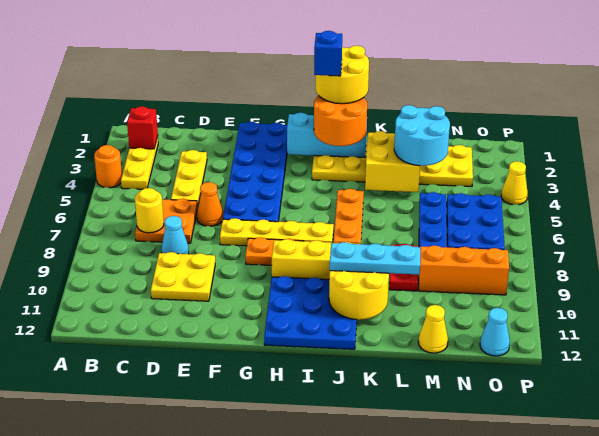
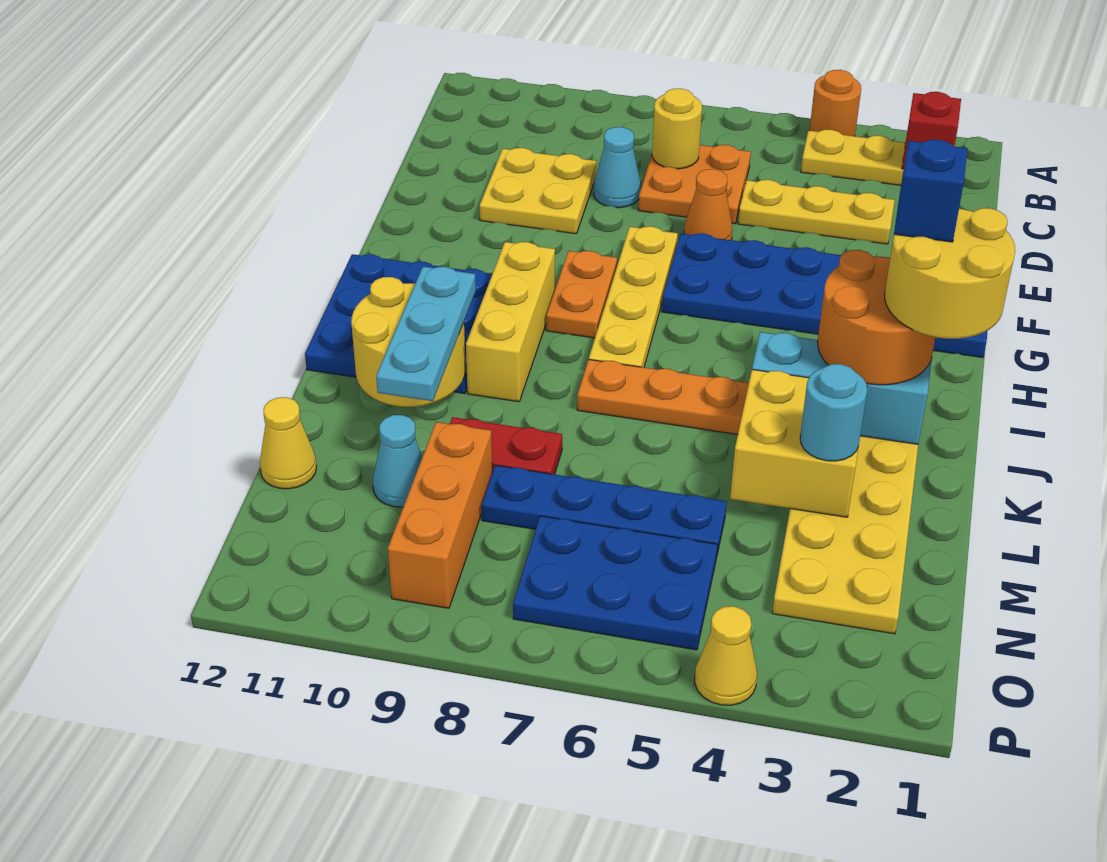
cyan 1x3 brick [287,113,367,158] -> cyan 1x3 brick turned to [752,332,932,444]
cyan 2x2 round brick [394,105,450,166] -> cyan 1x1 round brick [800,364,867,461]
cyan 1x1 cone [480,308,510,356] -> cyan 1x1 cone moved to [373,415,422,507]

